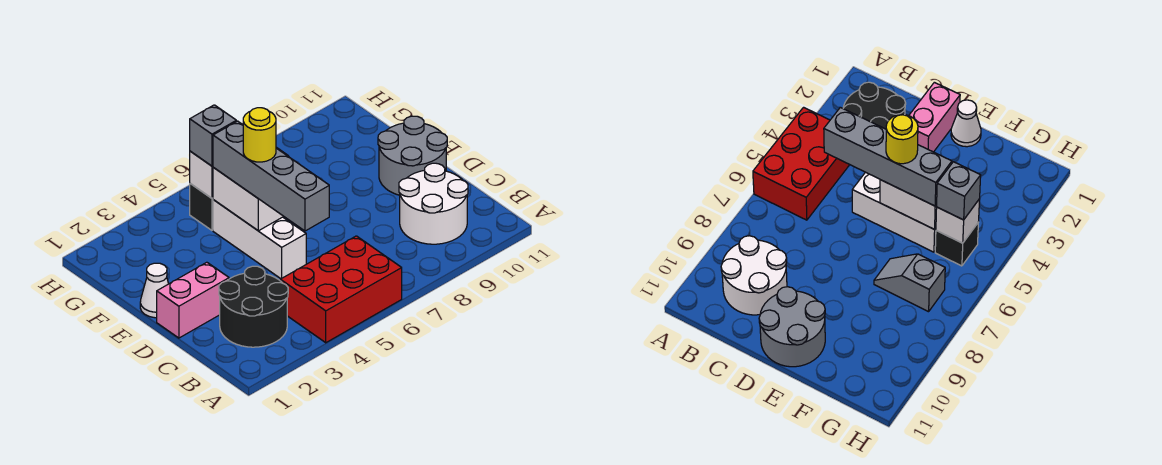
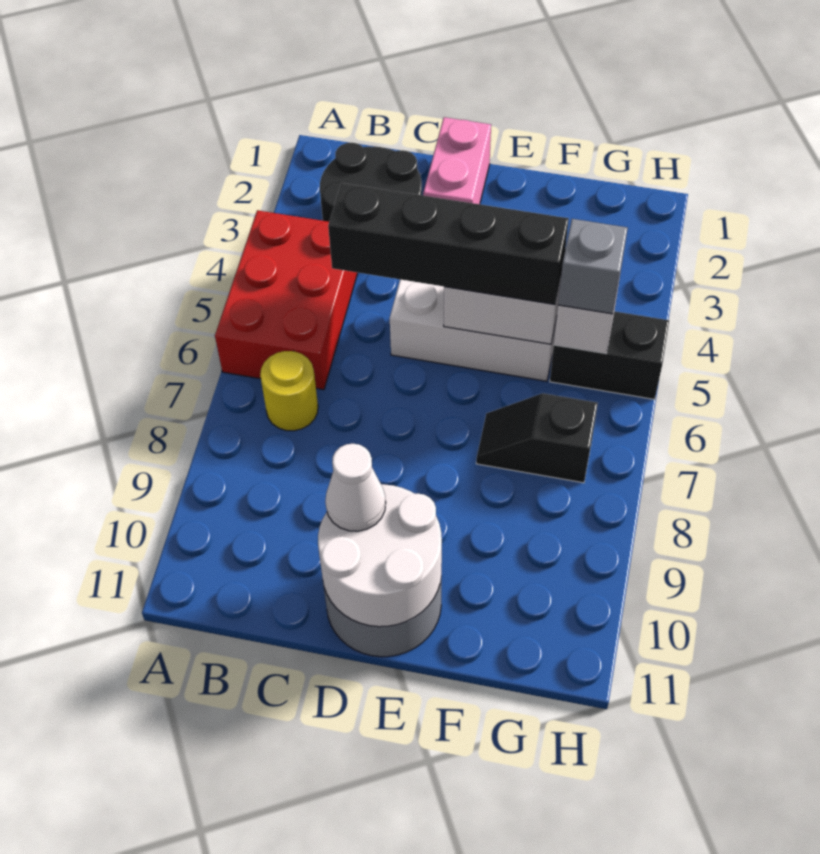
white 2x2 round brick [399,163,468,244] -> white 2x2 round brick moved to [318,484,442,627]
grey 1x4 brick [213,121,329,231] -> black 1x4 brick [328,183,569,304]
white 1x1 cone [140,263,169,318] -> white 1x1 cone moved to [325,444,386,531]
yellow 1x1 round brick [243,108,276,162] -> yellow 1x1 round brick moved to [260,351,318,431]
grey 1x2 slope [874,254,945,312] -> black 1x2 slope [476,393,598,483]
black 1x1 brick [190,184,213,230] -> black 1x2 brick [550,311,669,399]

